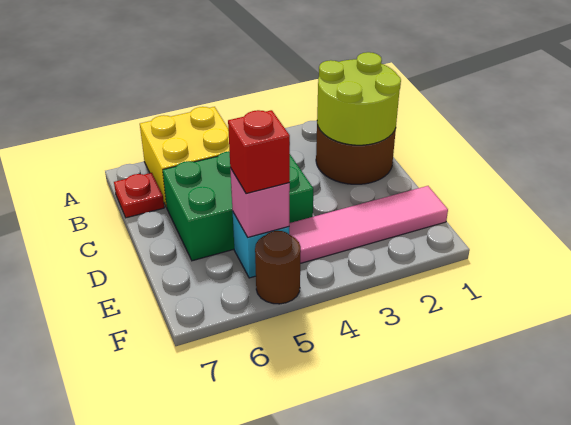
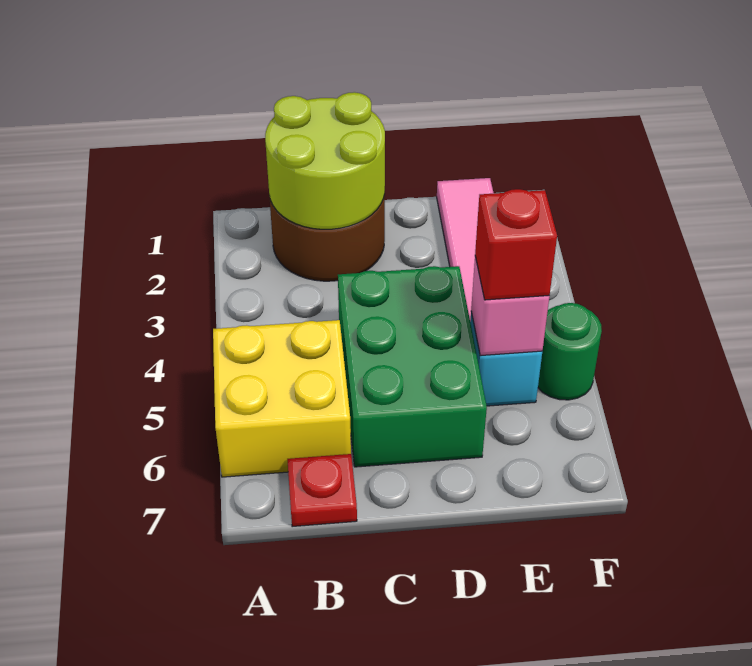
brown 1x1 round brick [255,231,301,304] -> green 1x1 round brick [538,303,602,400]

